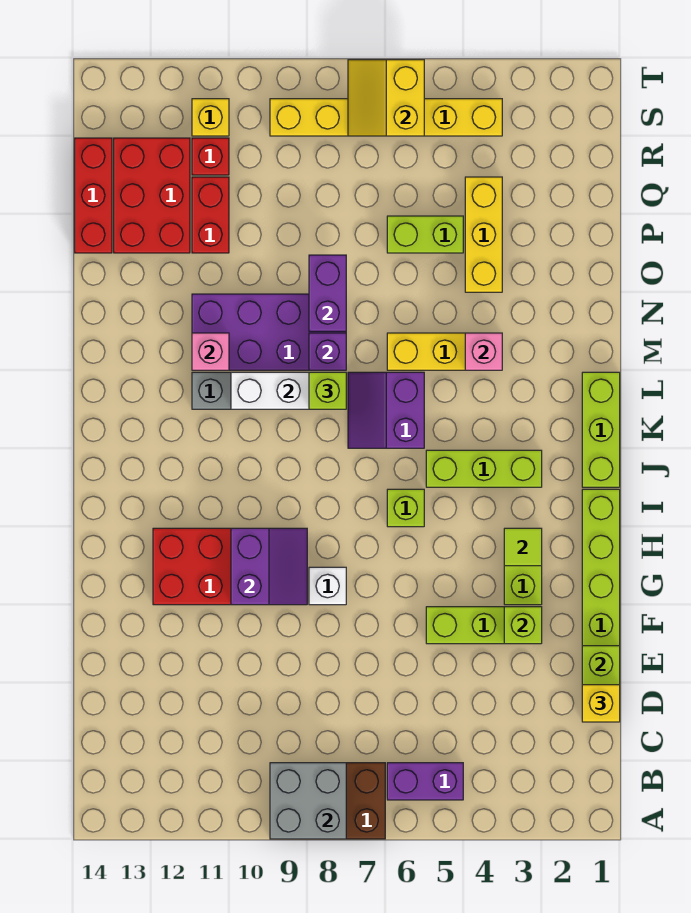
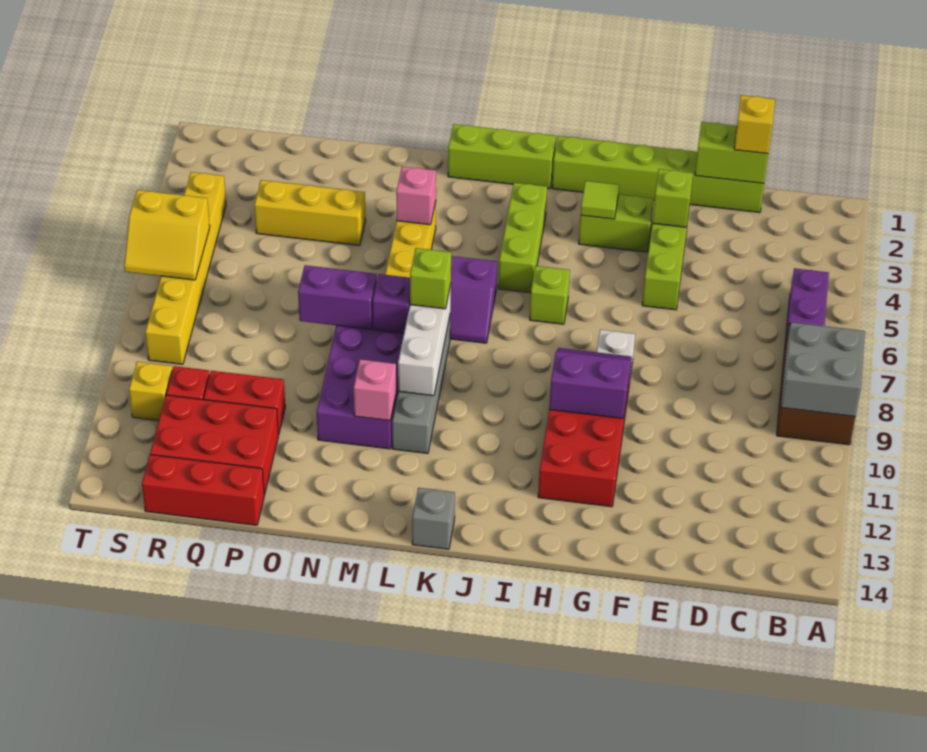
none -> grey 1x1 brick [412,488,455,549]
lime 1x2 brick [387,216,463,253] -> none

